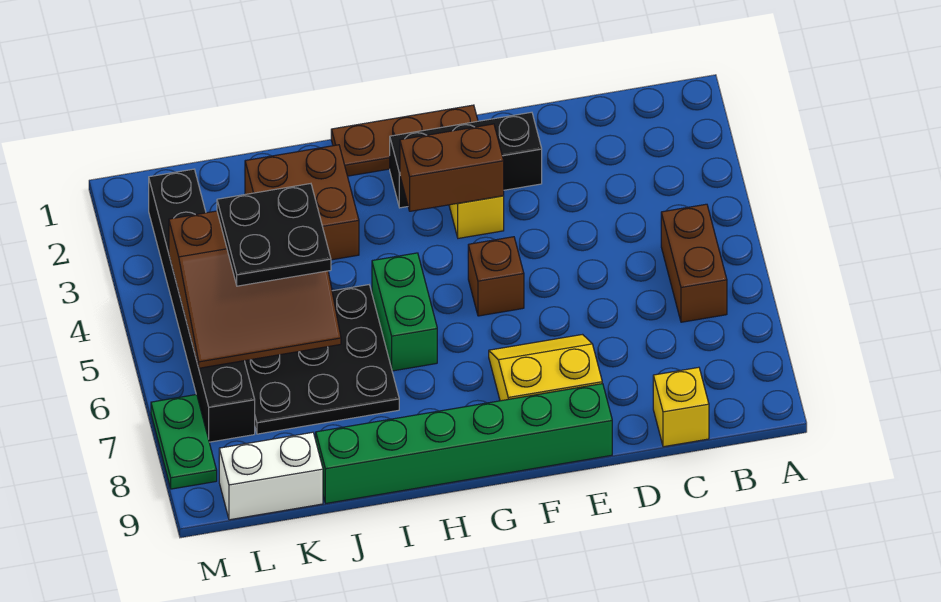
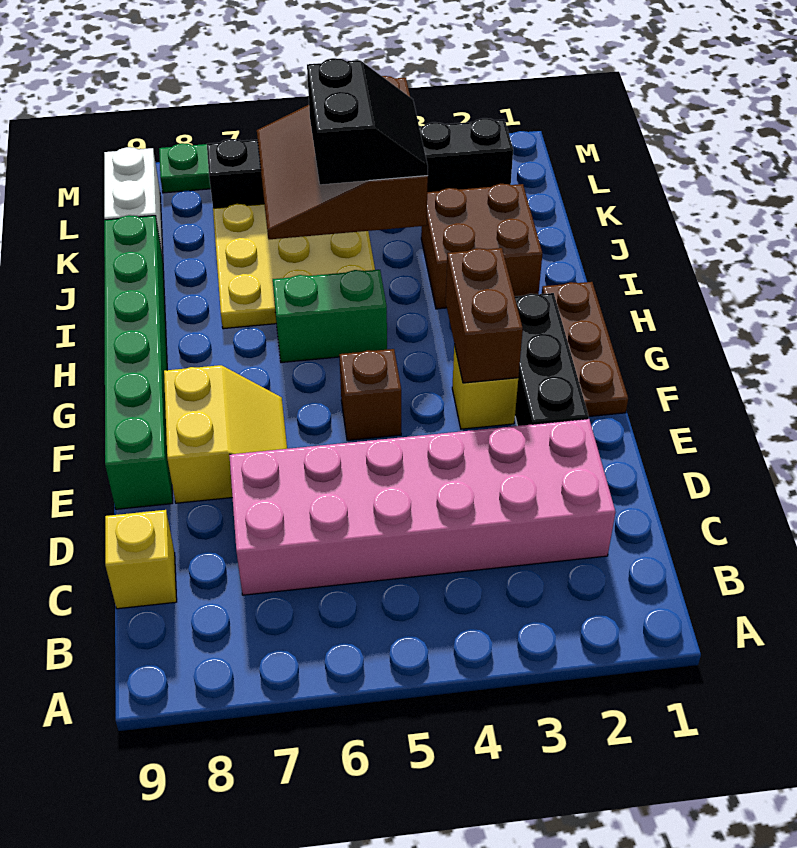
brown 1x2 brick [661,204,727,322] -> none
none -> pink 2x6 brick [229,419,615,595]
black 3x3 plate [245,285,399,434] -> yellow 3x3 plate [213,204,375,329]
black 2x2 plate [217,184,331,286] -> black 2x2 slope [307,58,428,185]

